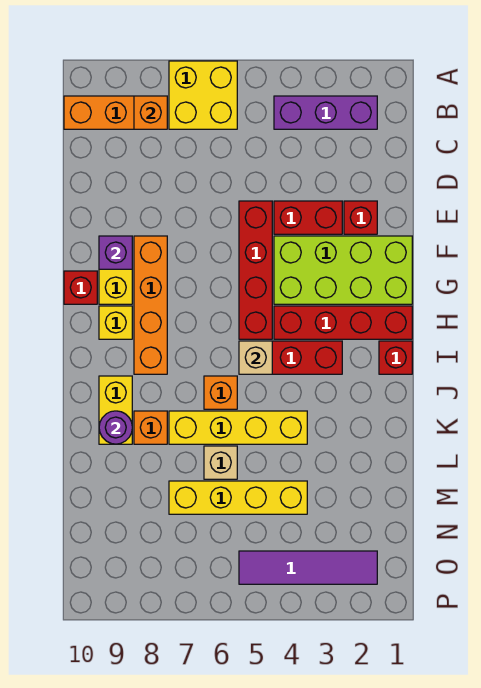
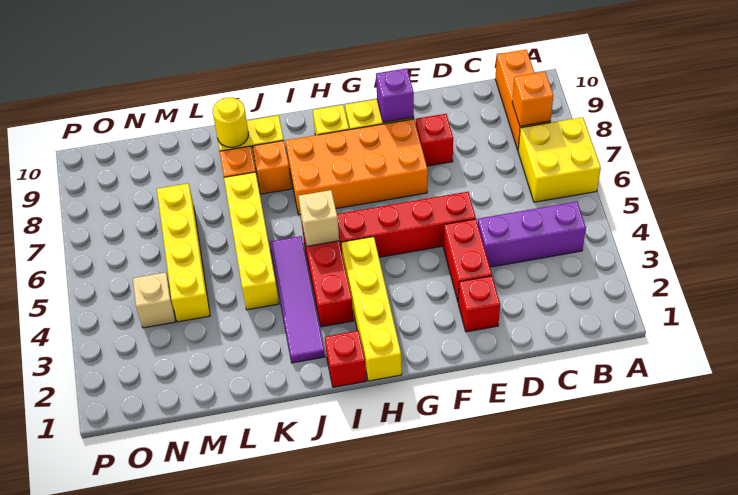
purple 1x3 brick [274,96,377,129] -> purple 1x3 brick turned to [478,202,586,267]
lime 2x4 brick [274,236,412,304] -> none
orange 1x4 brick [134,236,167,374] -> orange 2x4 brick [286,119,428,215]
red 1x1 brick [64,271,97,304] -> red 1x1 brick moved to [416,114,453,166]
red 1x4 brick [274,306,412,339] -> yellow 1x4 brick [341,237,402,381]
orange 1x1 brick [204,376,237,409] -> orange 1x1 brick moved to [253,141,292,194]
purple 1x1 round brick [99,411,132,444] -> yellow 1x1 round brick [213,98,248,147]
tan 1x1 brick [204,446,237,479] -> tan 1x1 brick moved to [133,272,176,328]
purple 1x4 tile [239,551,377,584] -> purple 1x4 tile moved to [270,236,325,363]

